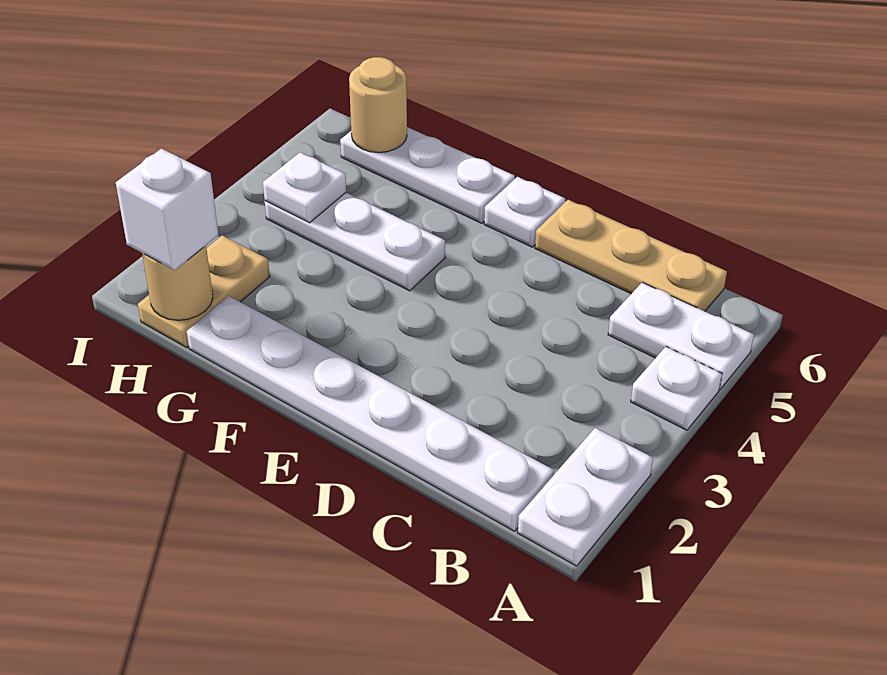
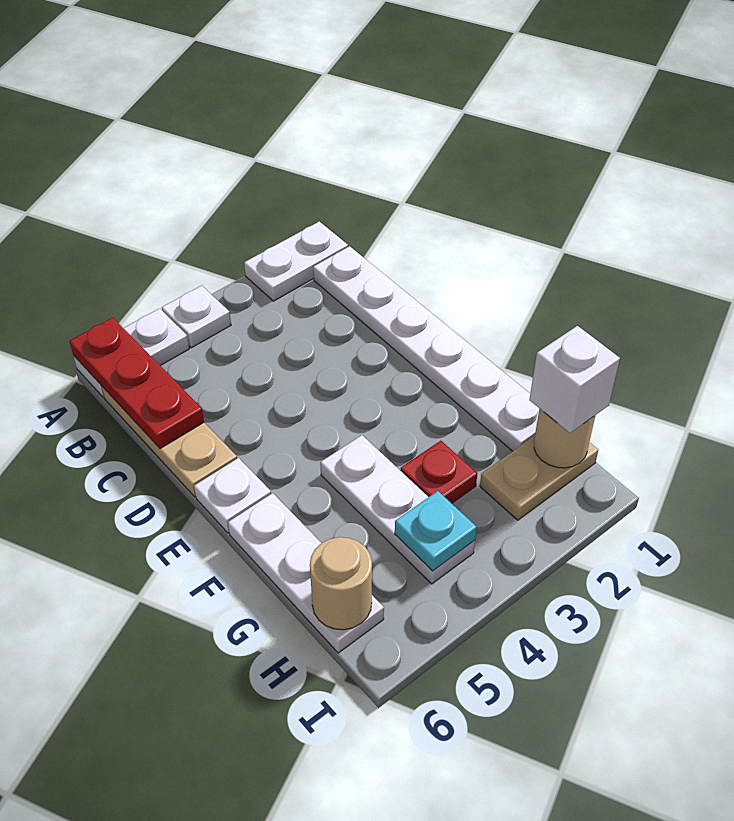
white 1x2 plate [608,282,754,389] -> white 1x2 plate turned to [74,309,189,398]
none -> red 1x3 plate [69,318,204,448]
none -> red 1x1 plate [400,441,477,503]
white 1x1 plate [263,152,346,223] -> cyan 1x1 plate [395,491,477,571]

